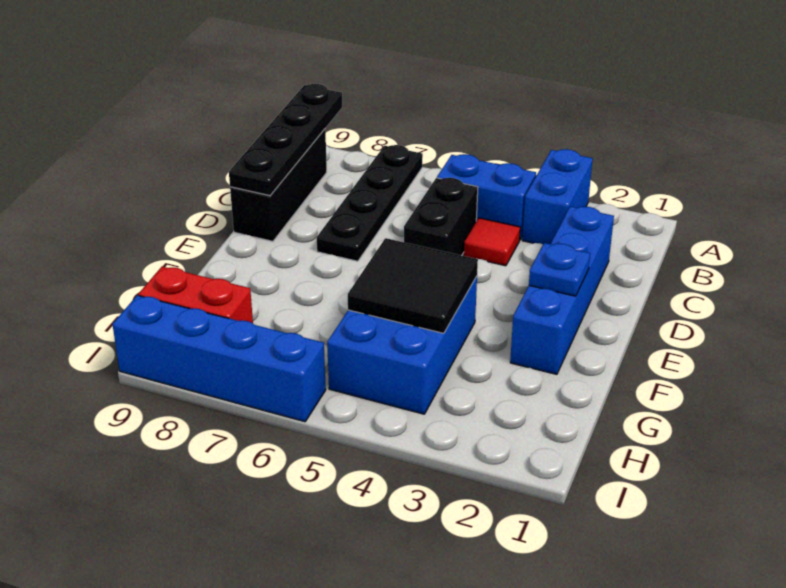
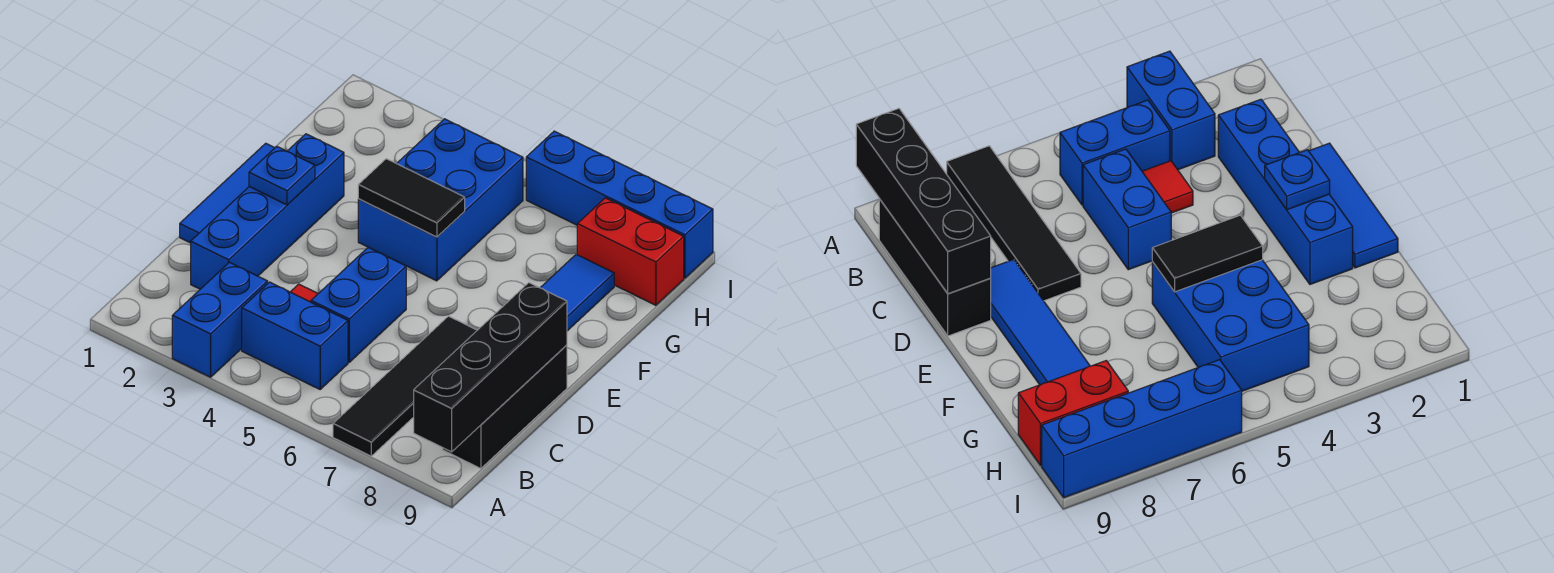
black 1x4 plate [317,145,423,261] -> black 1x4 tile [333,316,477,456]
black 1x4 plate [229,84,342,196] -> black 1x4 brick [414,283,567,452]
black 1x2 brick [404,178,478,256] -> blue 1x2 brick [311,248,406,362]
none -> blue 1x3 tile [180,143,274,243]
none -> blue 1x4 tile [540,254,614,331]
black 2x2 tile [348,238,478,333] -> black 1x2 tile [358,159,465,237]

